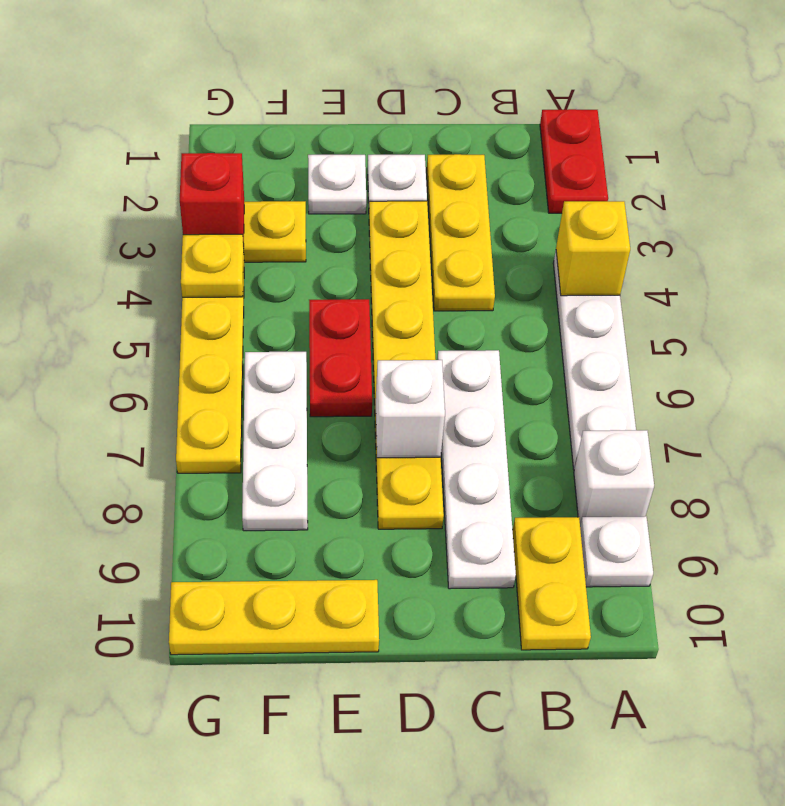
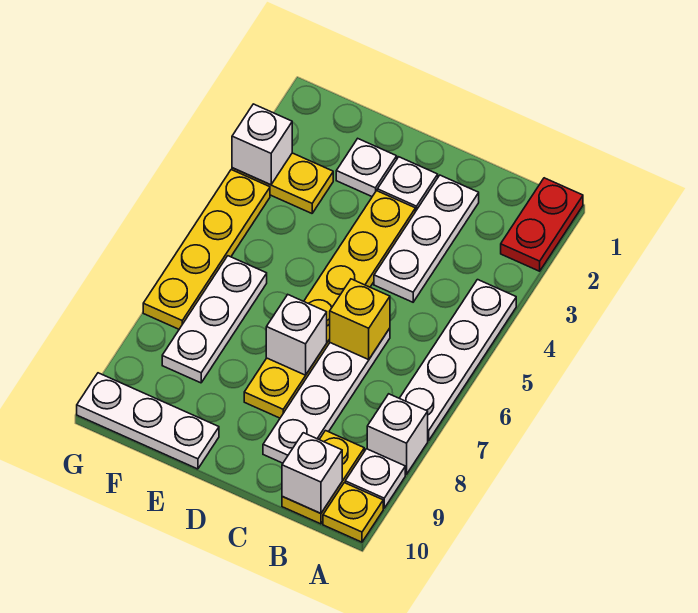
yellow 1x1 brick [556,201,630,296] -> yellow 1x1 brick moved to [330,279,390,359]
none -> white 1x1 brick [282,433,342,513]
yellow 1x3 plate [427,154,495,311] -> white 1x3 plate [374,175,479,302]
red 1x2 plate [309,299,372,417] -> none
yellow 1x3 plate [169,580,379,655] -> white 1x3 plate [77,373,219,469]
red 1x1 brick [180,153,244,247] -> white 1x1 brick [232,104,292,185]
yellow 1x1 plate [181,234,244,297] -> yellow 1x1 plate moved to [323,483,383,542]

